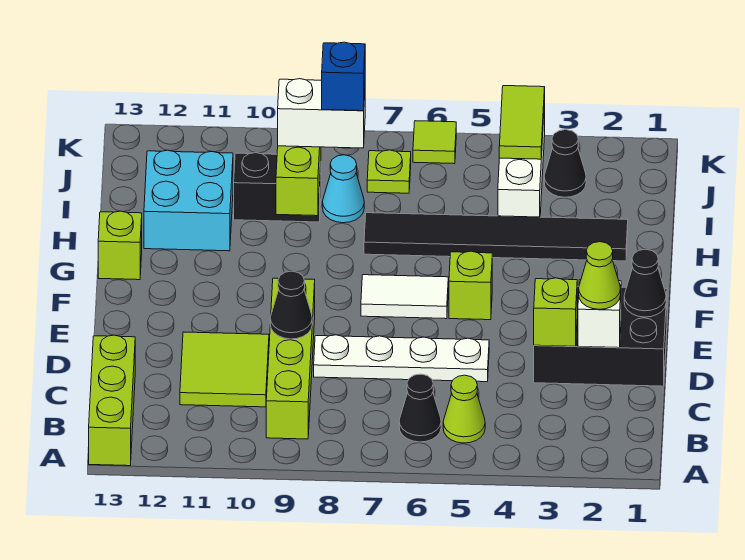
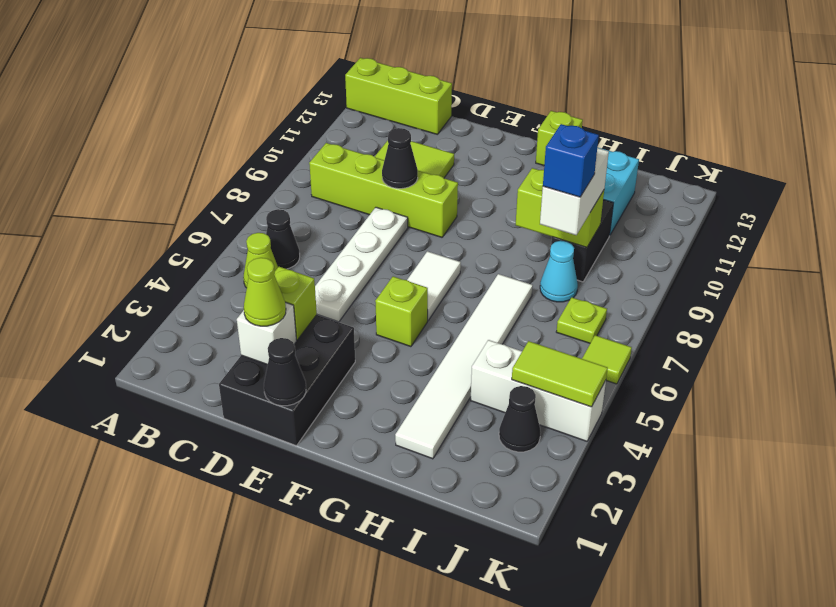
black 1x6 tile [364,213,628,261] -> white 1x6 tile [395,274,533,459]

